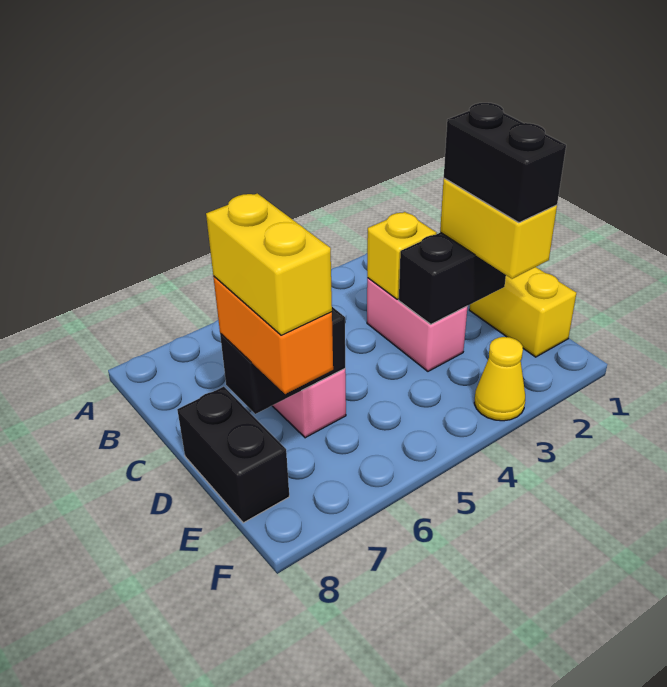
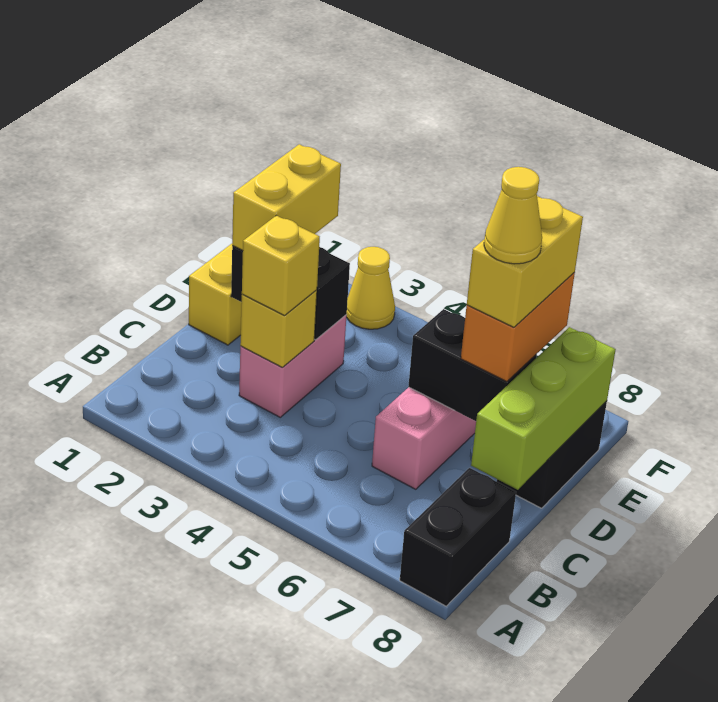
none -> yellow 1x1 brick [242,216,320,316]
none -> lime 1x3 brick [471,327,616,490]
black 1x2 brick [444,103,566,223] -> black 1x2 brick moved to [400,468,516,606]
none -> yellow 1x1 cone [484,167,542,264]

